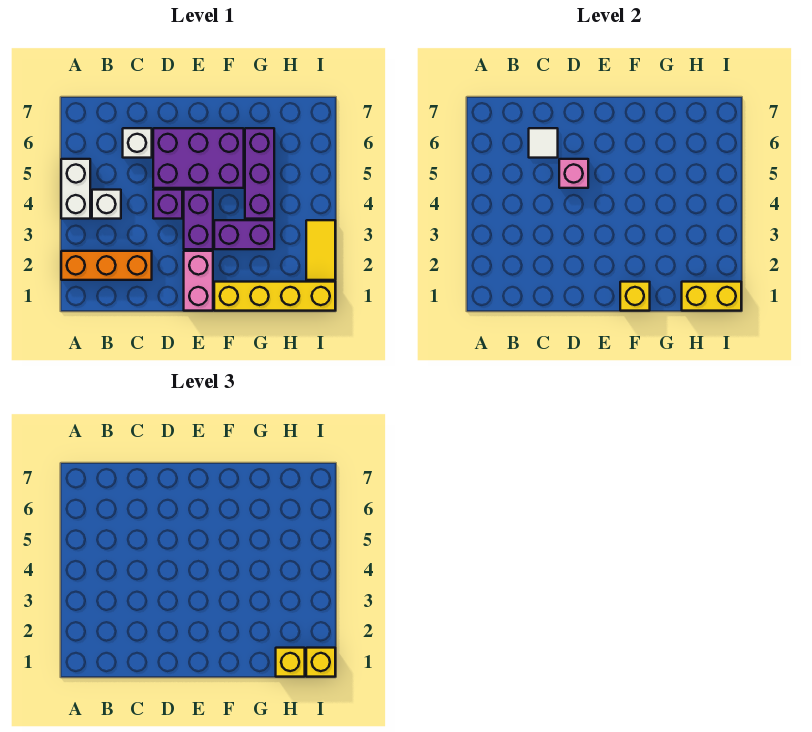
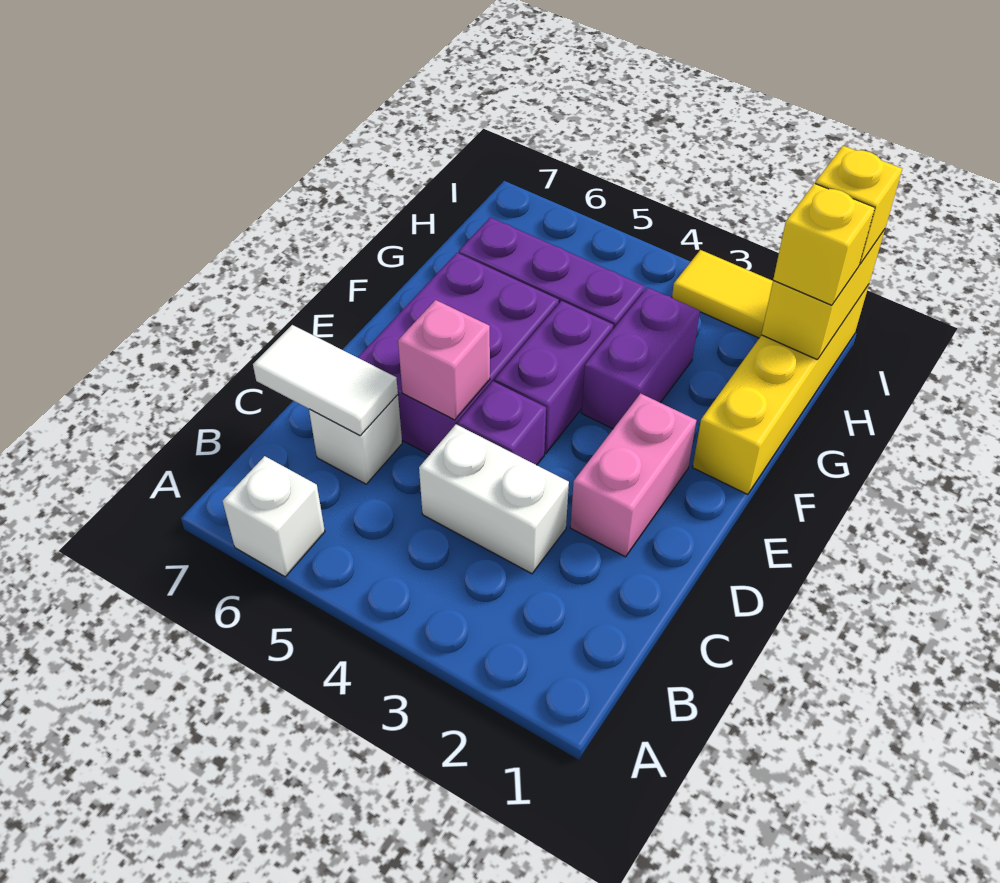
orange 1x3 brick [61,251,152,280] -> none
white 1x2 brick [61,159,90,219] -> white 1x2 brick moved to [419,424,569,574]
white 1x1 brick [92,190,121,219] -> white 1x1 brick moved to [223,456,325,577]
white 1x1 tile [529,128,558,158] -> white 1x2 tile [253,325,398,435]
pink 1x2 brick [184,251,213,311] -> pink 1x2 brick turned to [570,393,696,557]
purple 1x2 brick [184,190,213,249] -> purple 1x2 brick turned to [494,301,613,454]
yellow 1x1 brick [620,282,650,311] -> none

